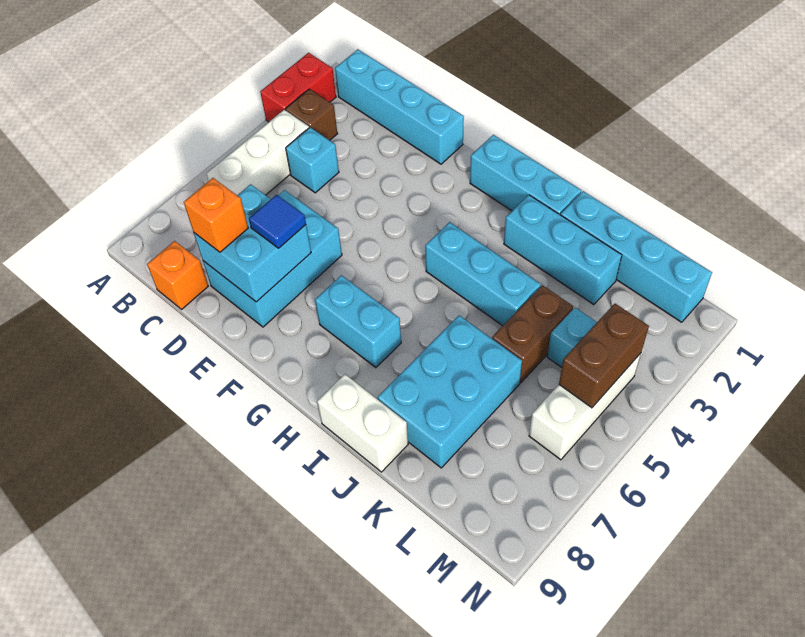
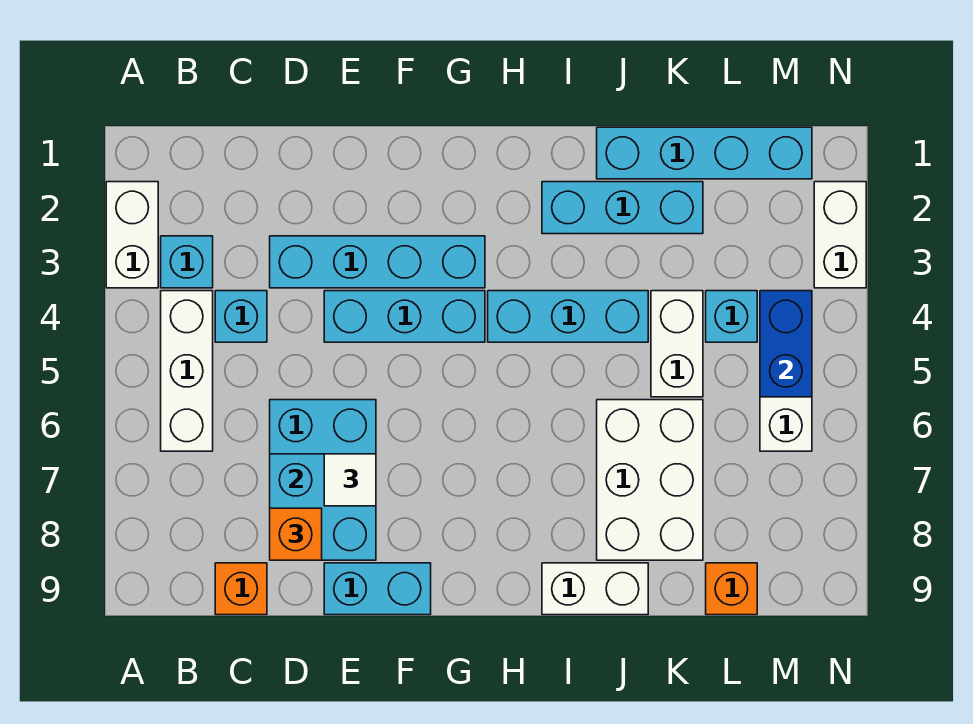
red 1x2 brick [260,53,336,122] -> white 1x2 brick [106,182,158,288]
cyan 1x4 brick [335,49,464,164] -> cyan 1x4 brick moved to [270,236,485,288]
brown 1x1 brick [286,89,337,140] -> cyan 1x1 brick [161,236,213,288]
blue 1x1 tile [249,195,306,248] -> white 1x1 tile [324,454,376,506]
cyan 1x3 brick [470,135,581,215] -> cyan 1x3 brick moved to [324,291,485,342]
cyan 1x2 brick [315,275,401,368] -> cyan 1x2 brick moved to [324,563,431,615]
cyan 2x3 brick [378,315,522,468] -> white 2x3 brick [597,400,703,560]
brown 1x2 brick [492,285,573,383] -> white 1x2 brick [651,291,703,397]
none -> orange 1x1 brick [706,563,757,615]
brown 1x2 brick [559,304,649,408] -> blue 1x2 brick [760,291,812,397]
none -> white 1x2 brick [814,182,866,288]

